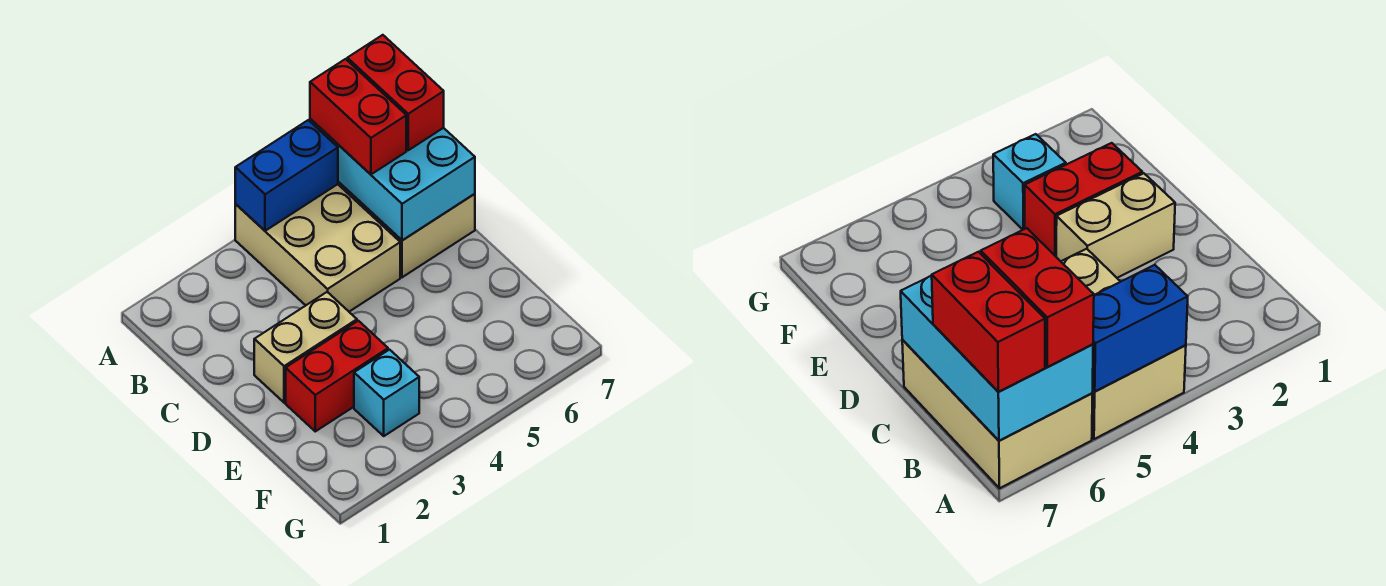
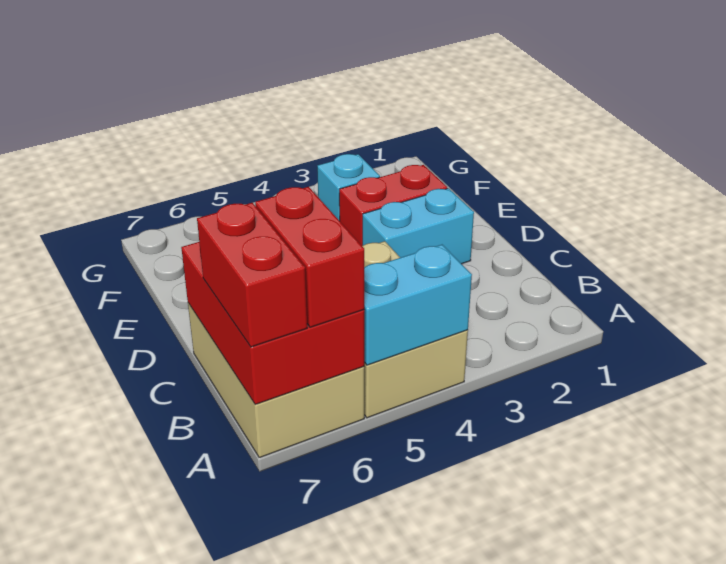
blue 1x2 brick [235,120,338,231] -> cyan 1x2 brick [364,245,472,365]
cyan 2x3 brick [310,119,475,240] -> red 2x3 brick [181,242,364,404]
tan 1x2 brick [254,292,357,403] -> cyan 1x2 brick [363,188,474,264]

